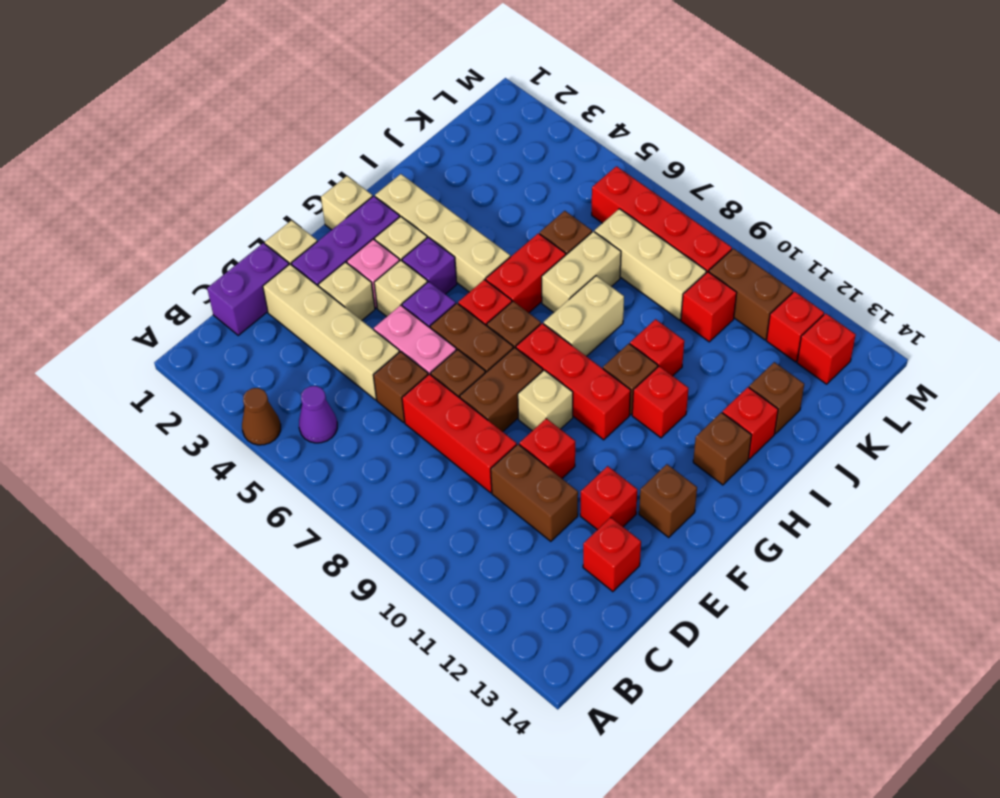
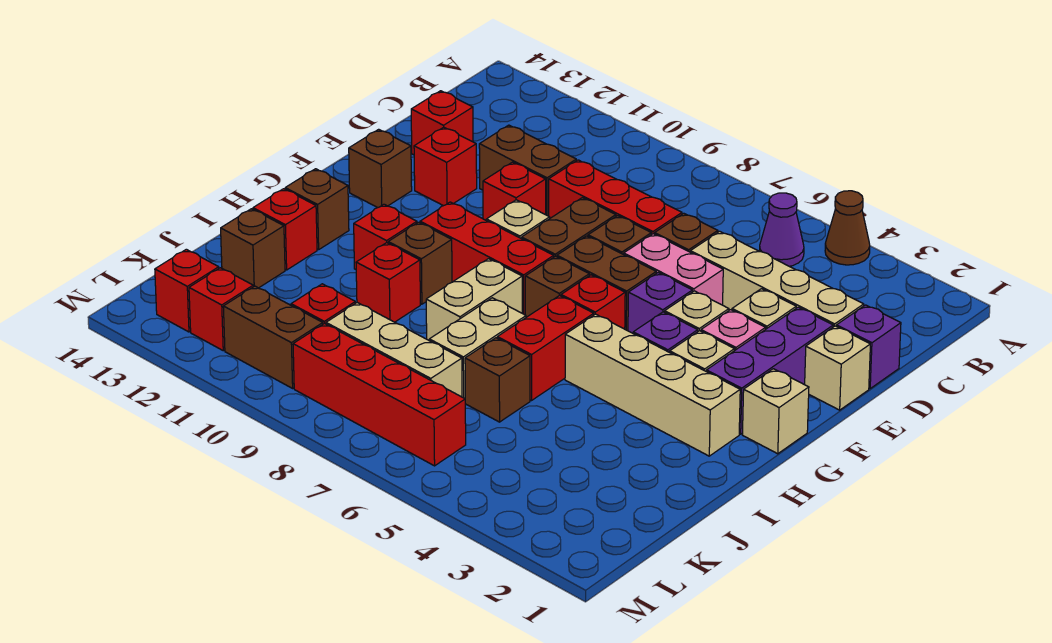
purple 1x2 brick [207,243,289,335] -> purple 1x1 brick [836,305,901,388]

